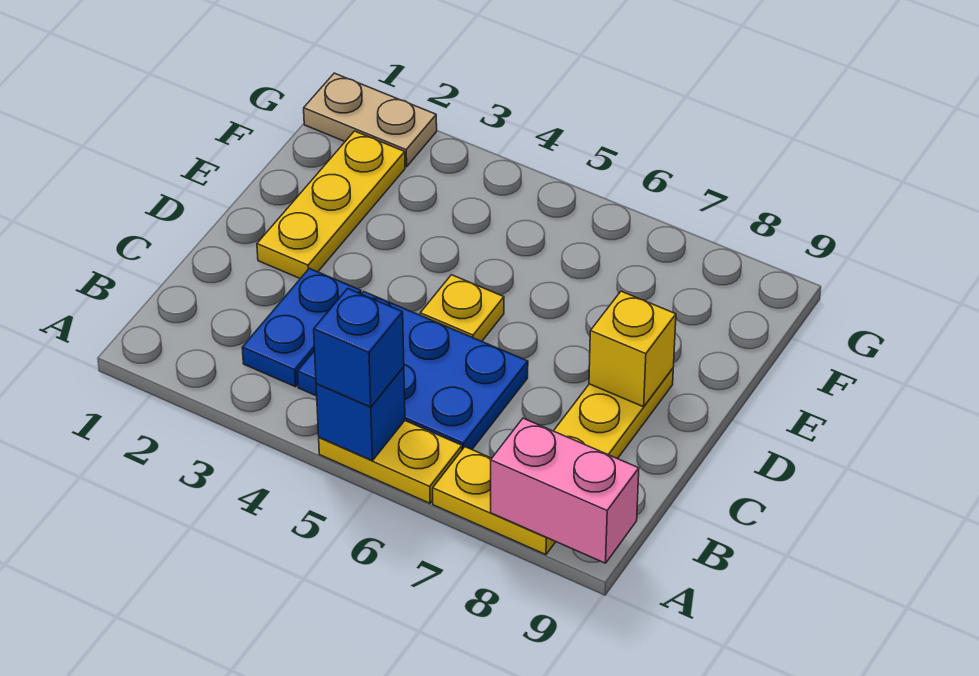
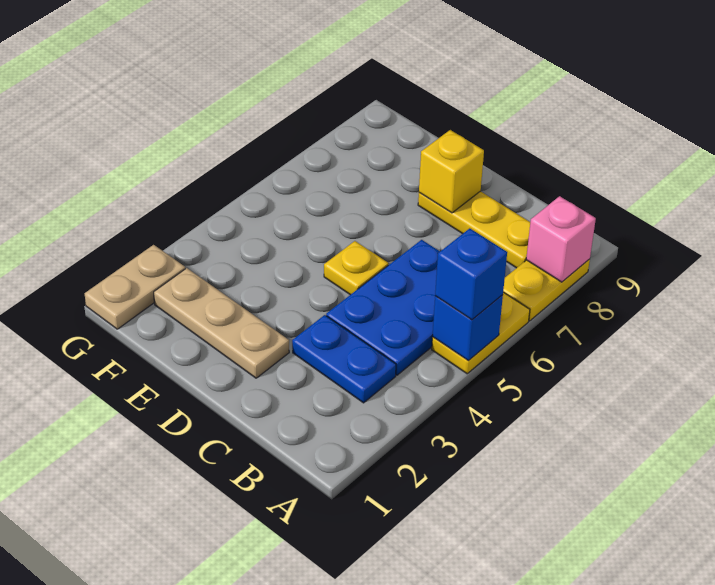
pink 1x2 brick [491,418,639,563] -> pink 1x1 brick [526,196,596,282]
yellow 1x3 plate [257,131,405,279] -> tan 1x3 plate [154,268,289,378]

